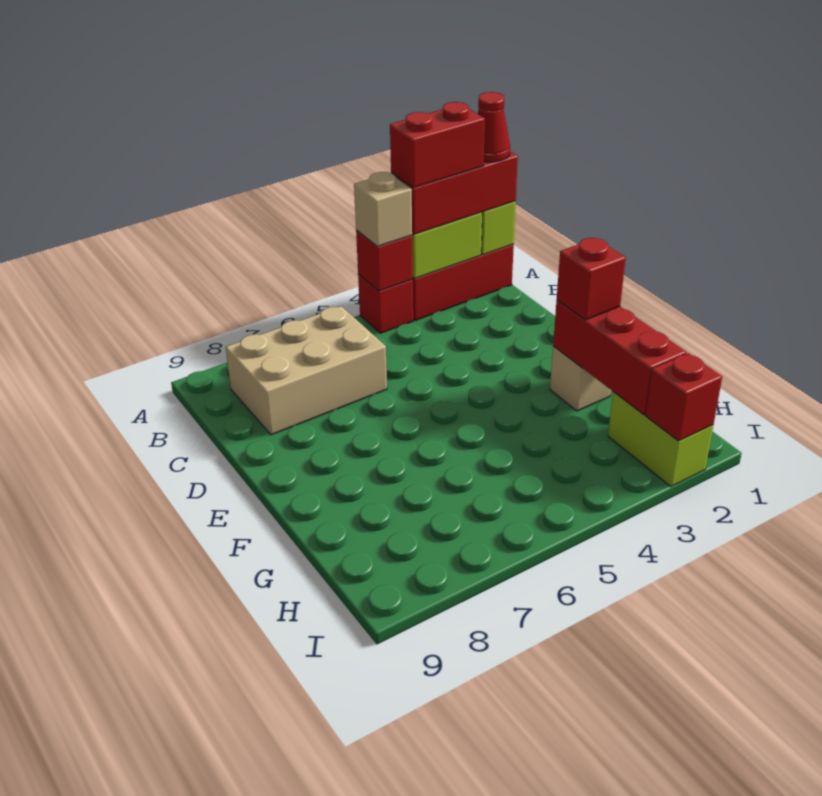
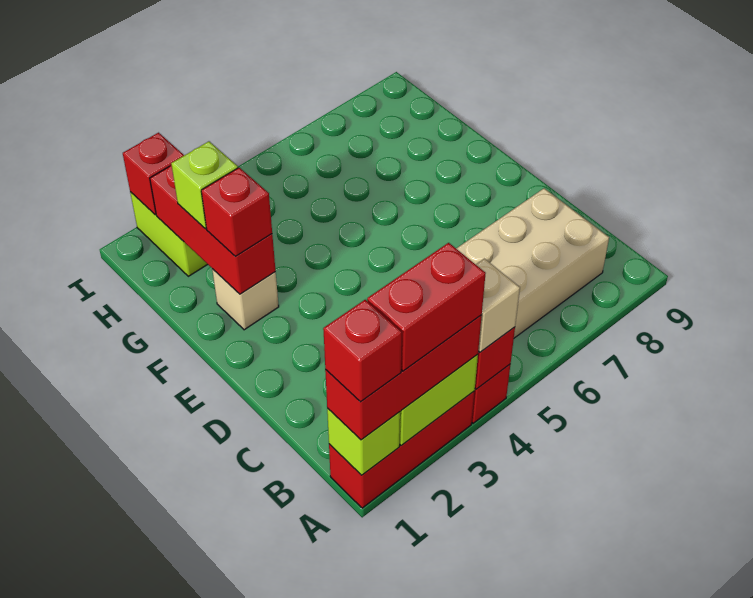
red 1x1 cone [478,92,510,162] -> red 1x1 brick [323,300,402,402]
none -> lime 1x1 brick [171,141,238,229]

